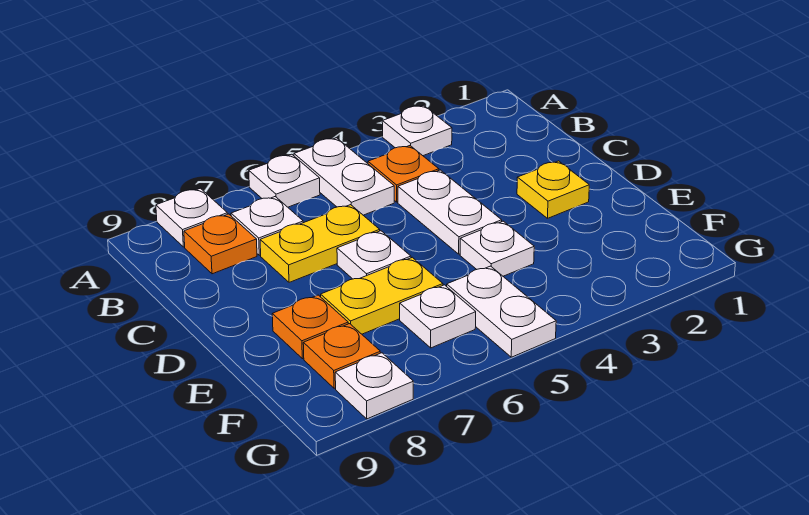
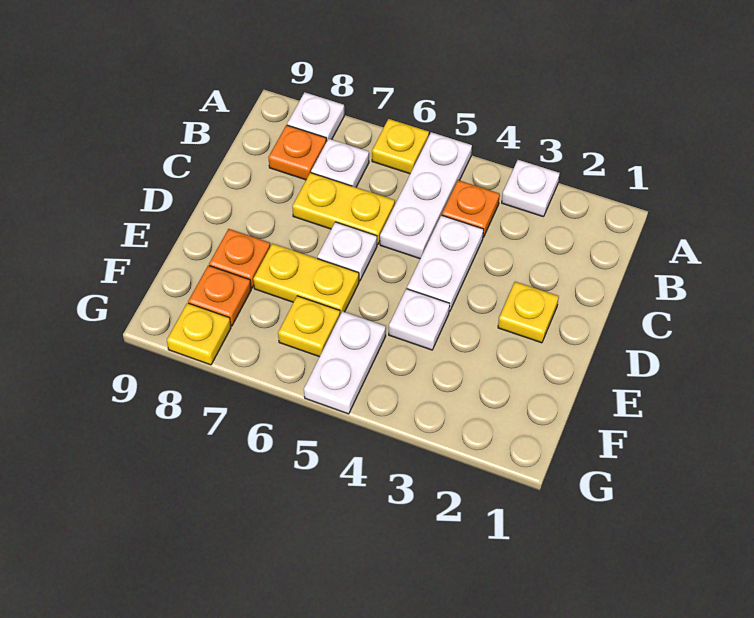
white 1x2 plate [294,138,394,215] -> white 1x3 plate [380,132,472,259]
white 1x1 plate [249,154,320,207] -> yellow 1x1 plate [372,119,429,174]
white 1x1 plate [400,285,476,348] -> yellow 1x1 plate [278,296,340,357]
white 1x1 plate [335,353,413,419] -> yellow 1x1 plate [167,303,231,365]

